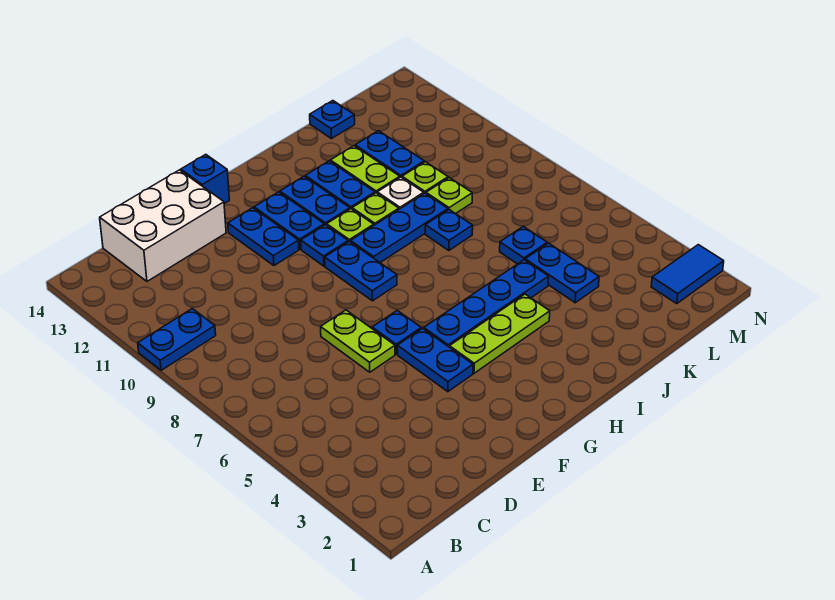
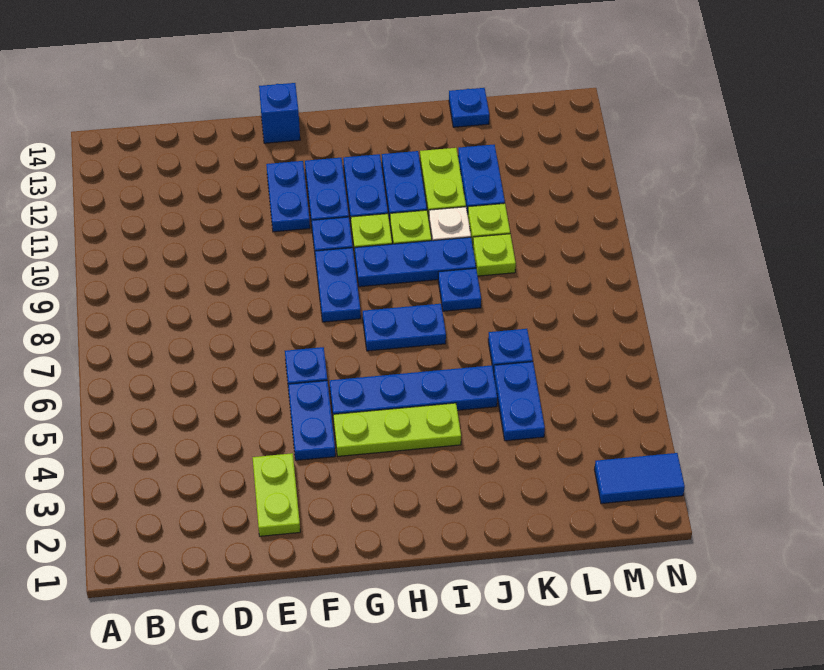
blue 1x2 plate [138,309,216,370] -> blue 1x2 plate moved to [363,304,446,351]
white 2x3 brick [100,170,226,281] -> none
lime 1x2 plate [321,310,395,372] -> lime 1x2 plate moved to [253,453,300,536]

